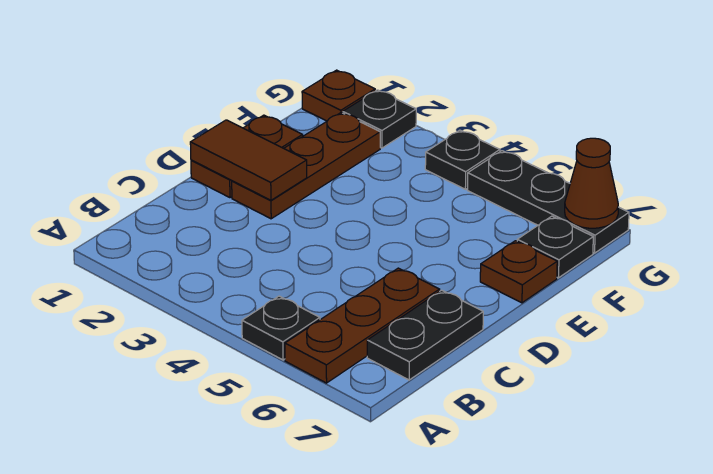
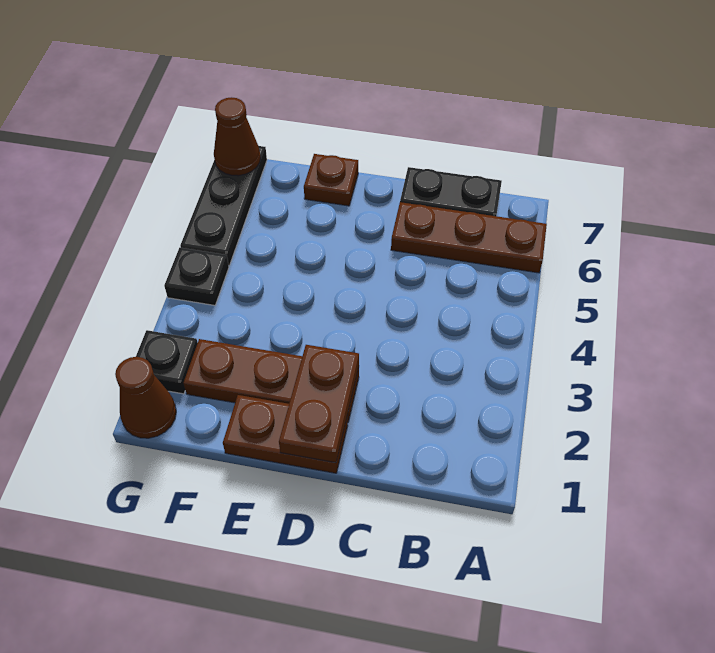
black 1x1 plate [242,296,320,360] -> none
brown 1x2 tile [190,120,307,200] -> brown 1x2 plate [279,345,359,463]
black 1x1 plate [517,216,593,278] -> none
brown 1x1 plate [302,70,375,121] -> brown 1x1 cone [115,357,176,438]

